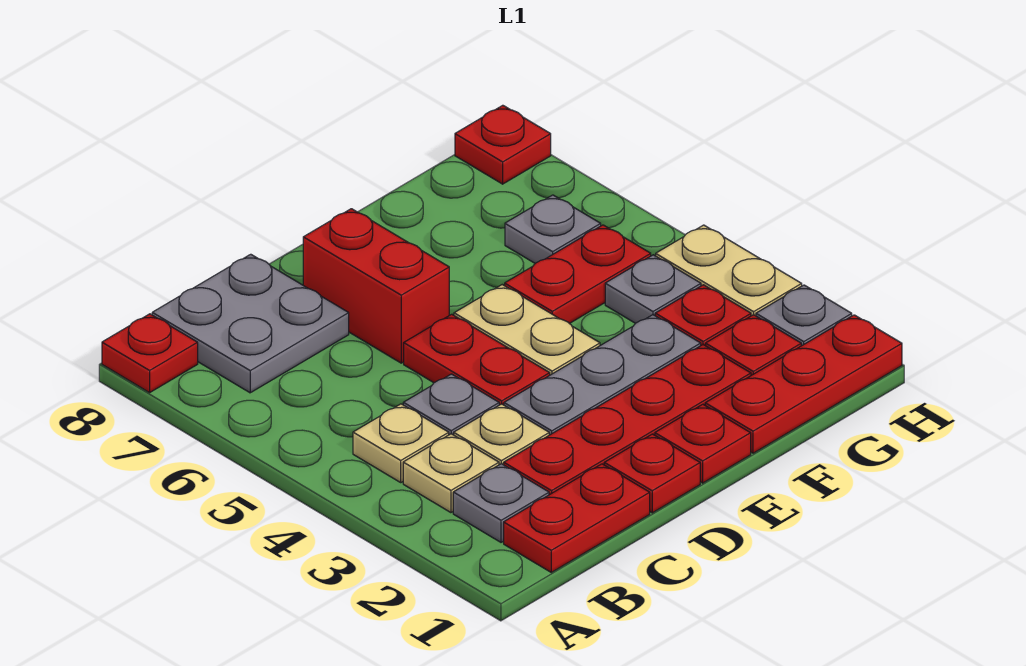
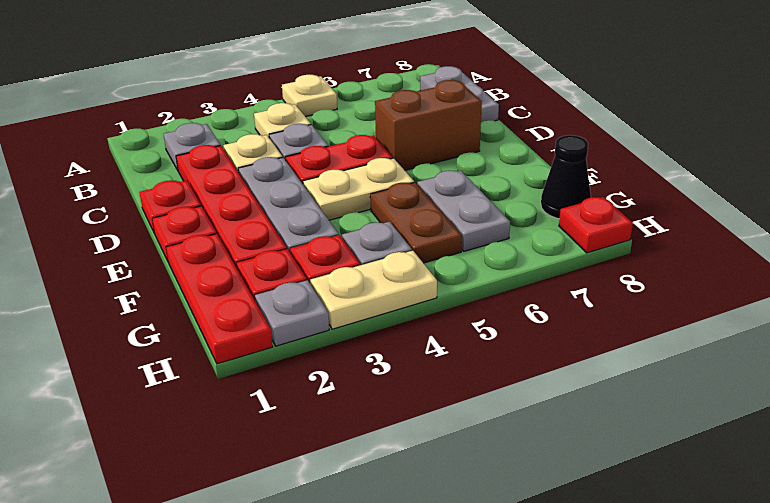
red 1x1 plate [102,314,198,393] -> none
red 1x2 plate [504,464,650,572] -> none
tan 1x1 plate [403,434,499,513] -> tan 1x1 plate moved to [282,75,337,117]
grey 2x2 plate [152,254,349,393] -> grey 1x2 plate [420,66,499,122]
red 1x2 brick [303,209,449,363] -> brown 1x2 brick [375,80,482,170]
red 1x2 plate [505,225,651,324] -> brown 1x2 plate [370,183,462,263]
grey 1x1 plate [505,195,601,263] -> grey 1x2 plate [417,171,510,251]
none -> black 1x1 cone [541,135,591,219]

